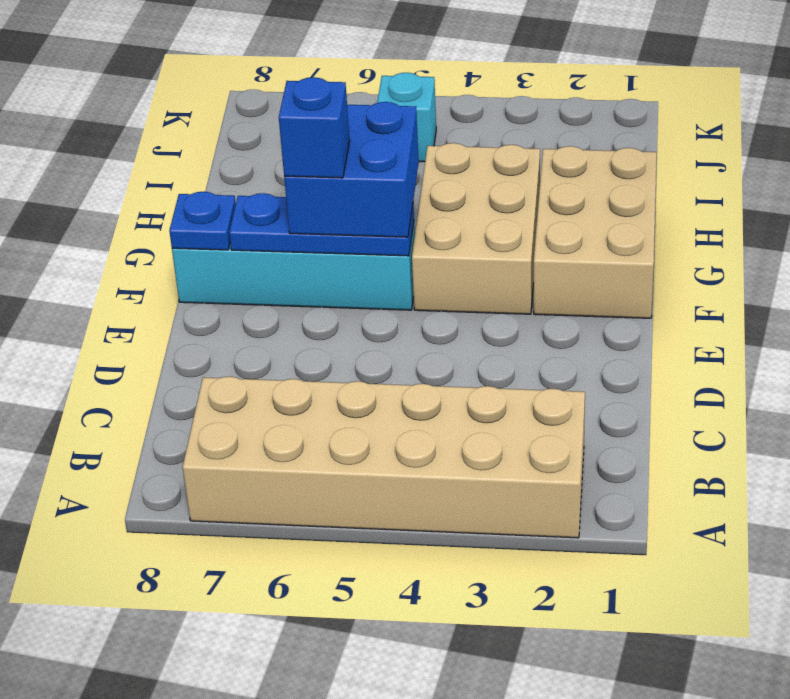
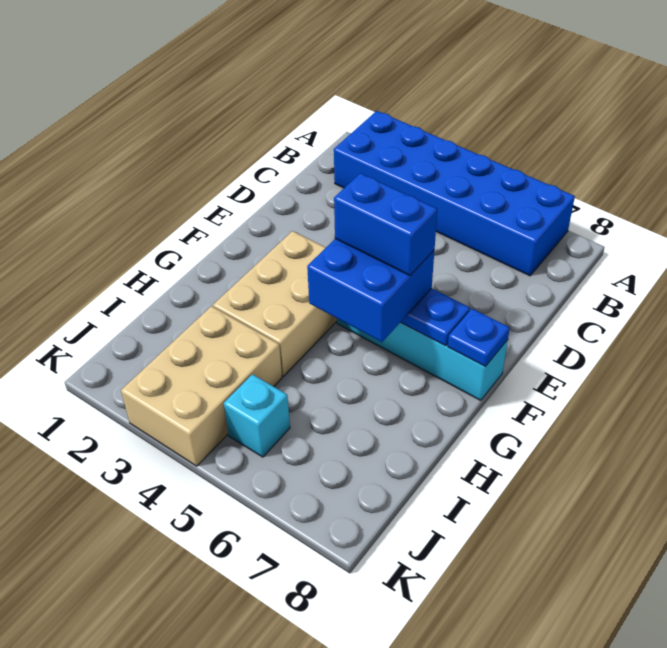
tan 2x6 brick [183,377,585,538] -> blue 2x6 brick [334,111,575,276]
tan 2x3 brick [534,146,657,318] -> tan 2x3 brick moved to [121,306,282,466]
blue 1x1 brick [279,77,350,178] -> blue 1x2 brick [334,173,437,276]

